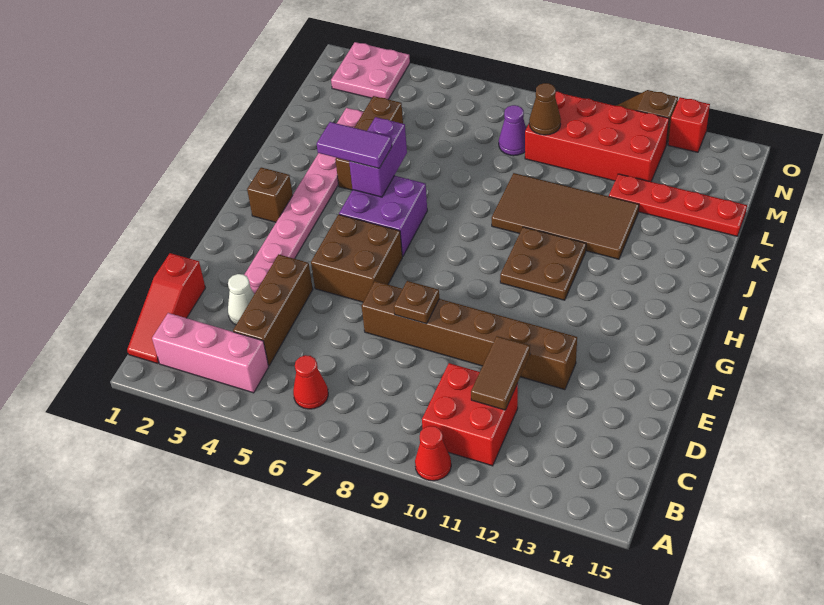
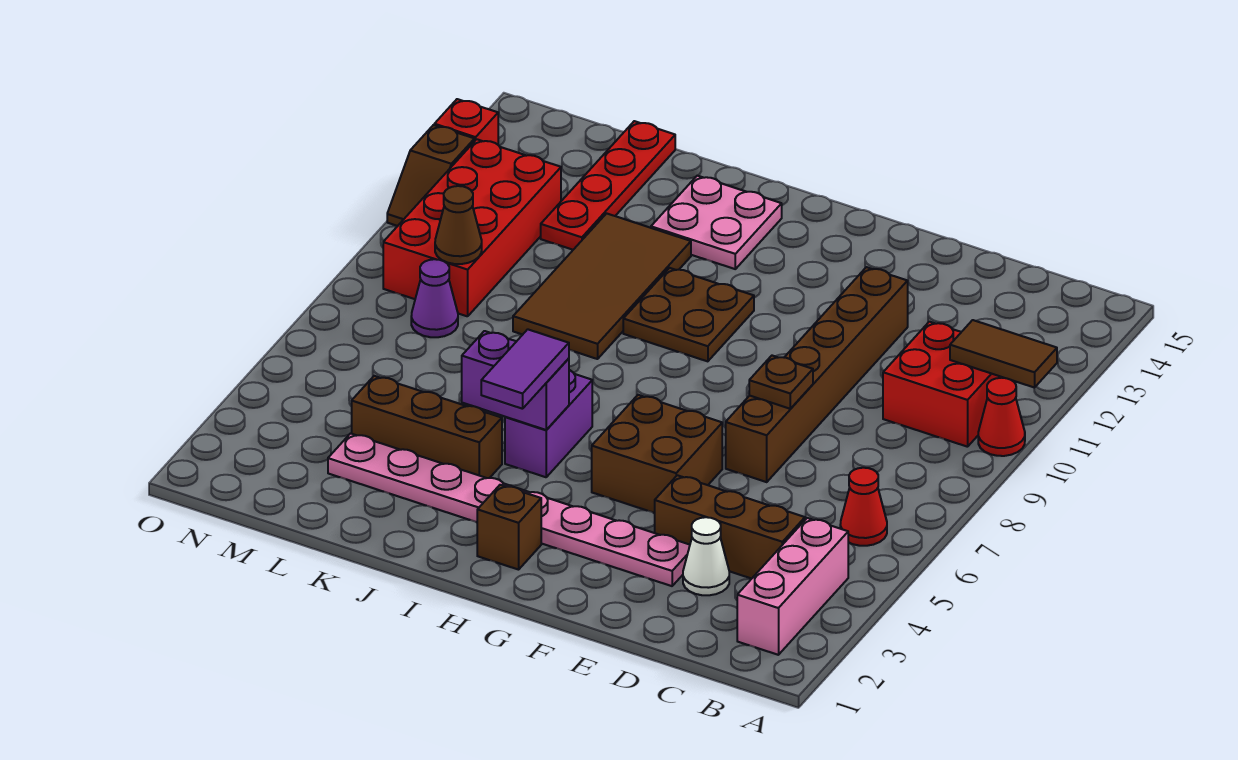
red 1x3 slope [127,253,205,364] -> none
brown 1x2 tile [471,336,530,410] -> brown 1x2 tile moved to [950,320,1057,388]
purple 2x2 brick [339,176,427,257] -> purple 1x2 brick [505,370,592,477]
pink 2x2 plate [331,42,410,100] -> pink 2x2 plate moved to [651,176,782,269]

